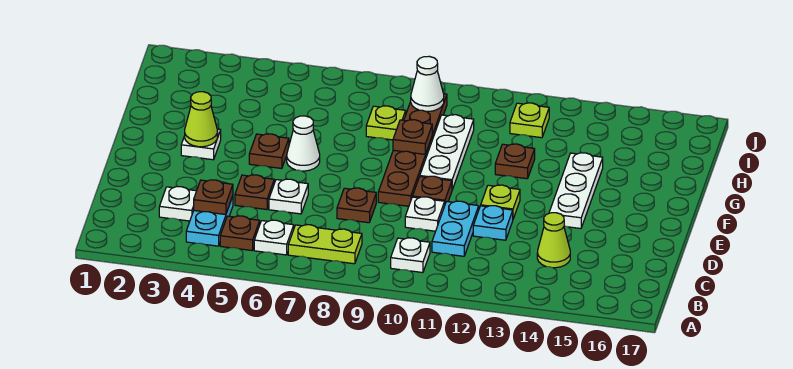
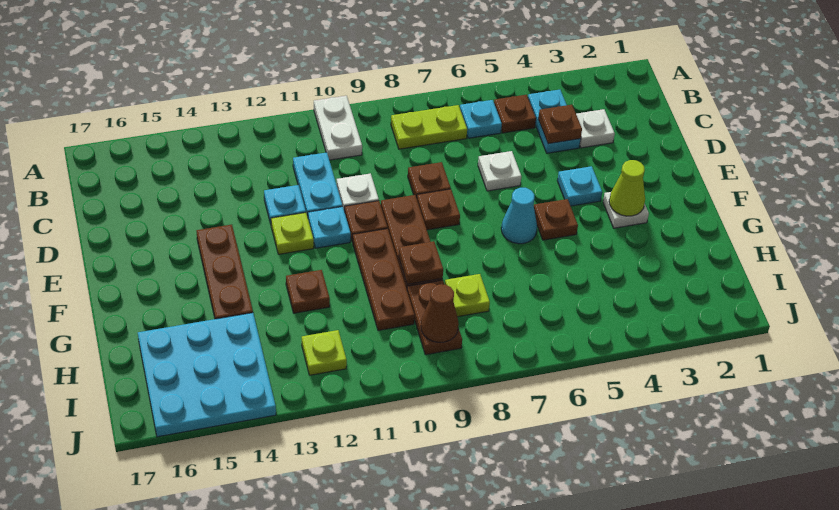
white 1x1 plate [254,220,294,255] -> cyan 1x1 plate [460,100,502,138]
white 1x1 plate [391,238,430,273] -> white 1x2 plate [314,96,362,160]
lime 1x1 cone [537,213,570,268] -> none
brown 1x1 plate [235,175,274,209] -> brown 1x1 plate moved to [417,189,460,230]
none -> cyan 1x1 plate [557,166,602,206]
none -> cyan 1x1 plate [308,207,351,248]
white 1x3 plate [549,153,603,228] -> brown 1x3 plate [196,225,253,319]
white 1x1 cone [287,116,320,171] -> cyan 1x1 cone [501,188,537,244]
white 1x3 plate [420,115,474,190] -> brown 1x3 plate [353,229,414,331]
none -> cyan 3x3 plate [138,313,276,437]
white 1x1 cone [411,56,444,111] -> brown 1x1 cone [421,284,459,342]

